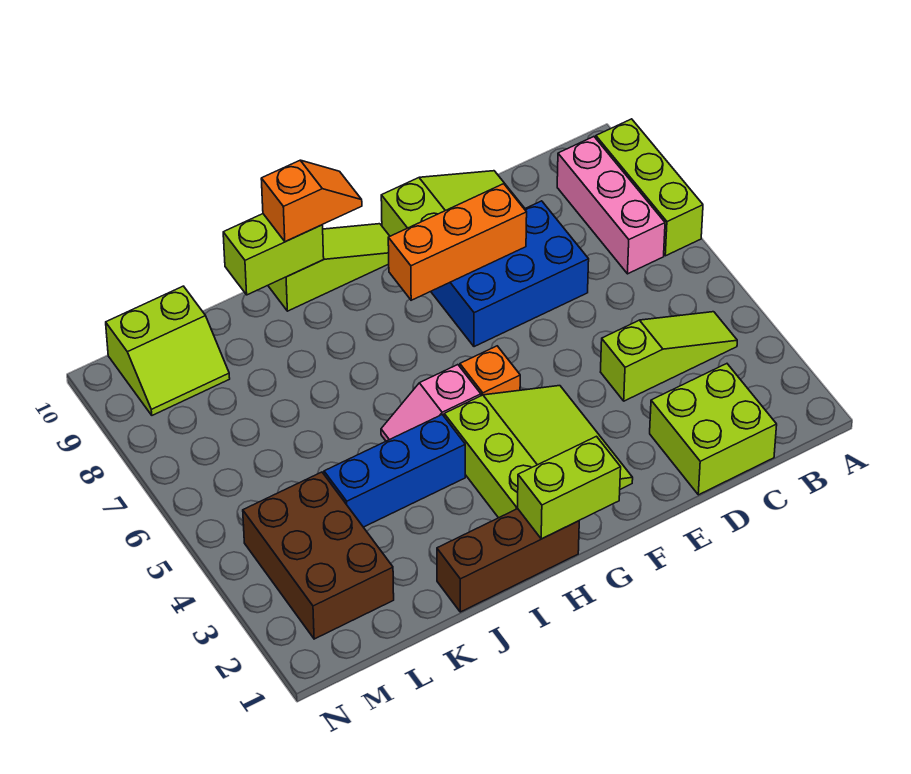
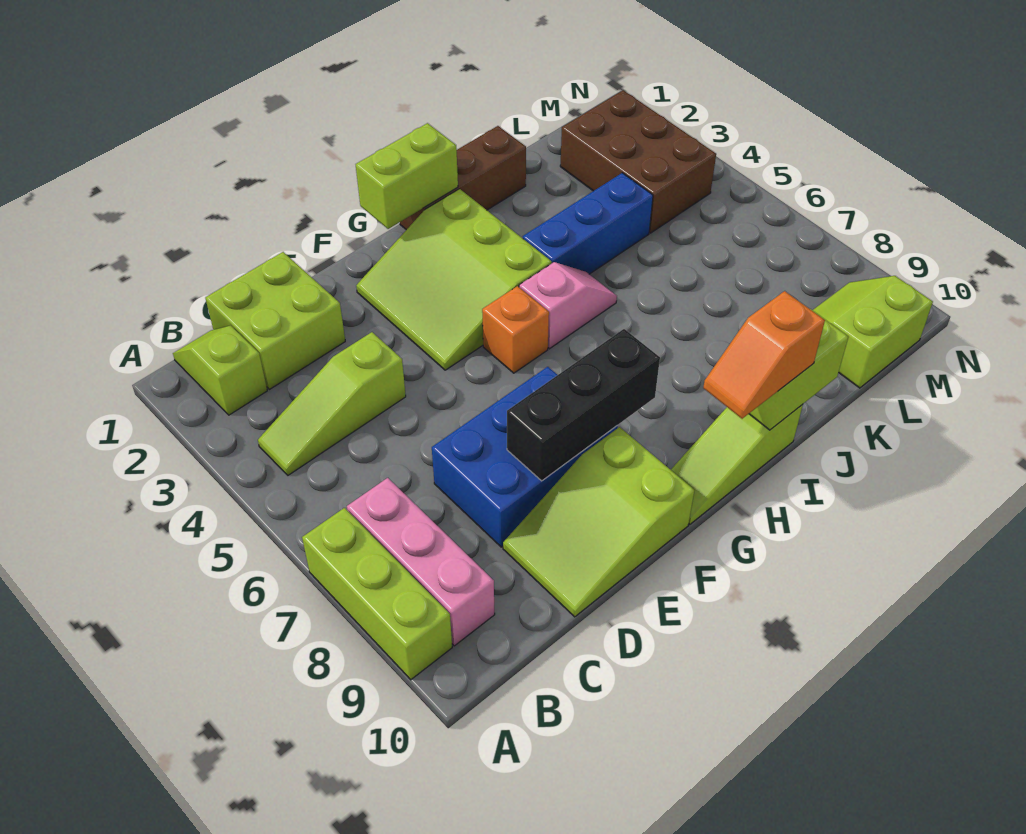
none -> lime 1x2 slope [173,325,267,415]
orange 1x3 brick [388,184,527,300] -> black 1x3 brick [507,329,660,481]

